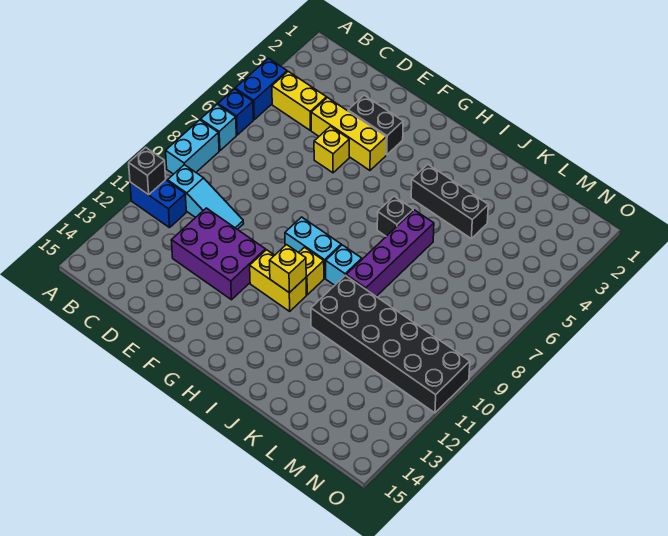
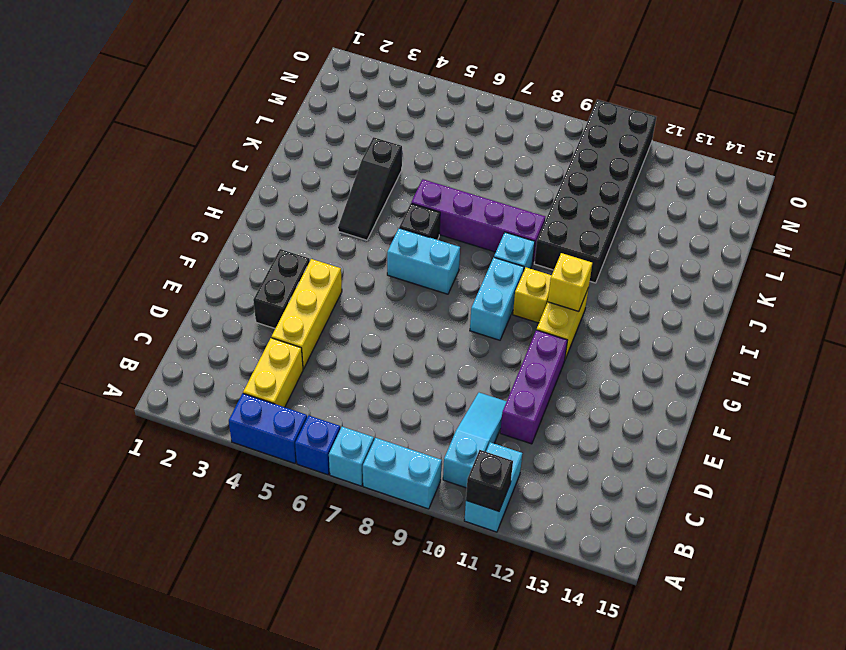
blue 1x2 brick [130,180,186,228] -> cyan 1x2 brick [464,442,522,532]
purple 2x3 brick [171,208,266,300] -> purple 1x3 brick [500,330,568,444]
yellow 1x1 brick [314,126,349,173] -> none
none -> cyan 1x2 brick [387,228,460,294]
black 1x3 brick [411,164,488,238] -> black 1x3 slope [338,137,402,240]

